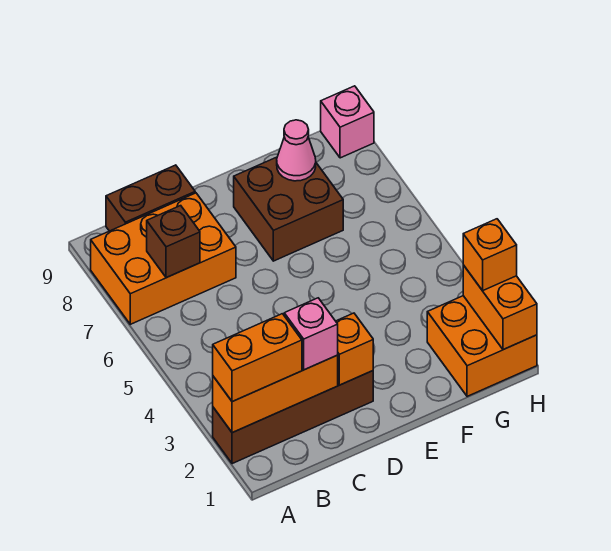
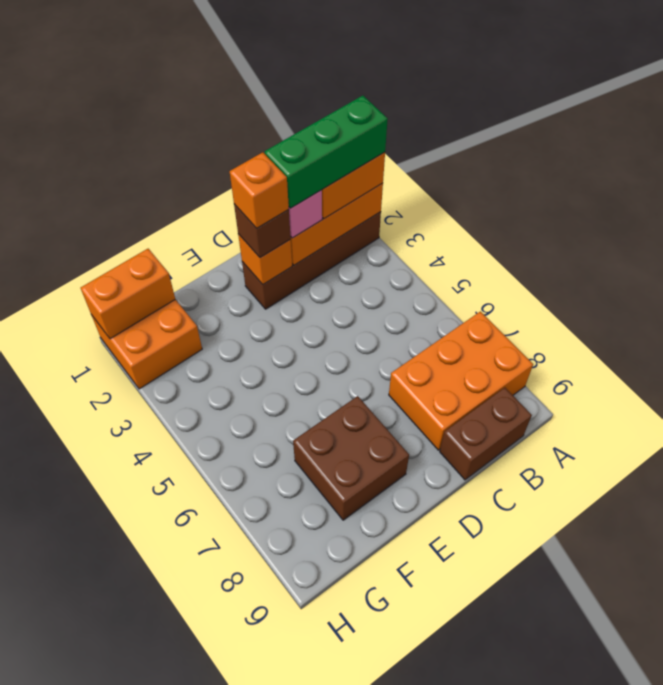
none -> green 1x3 brick [265,96,388,208]
brown 1x1 brick [147,206,200,278] -> brown 1x1 brick moved to [234,204,291,258]
pink 1x1 cone [277,120,316,181] -> none
orange 1x2 brick [463,265,537,350] -> orange 1x2 brick turned to [81,249,175,339]
orange 1x1 brick [463,219,517,291] -> orange 1x1 brick moved to [230,152,289,228]
pink 1x1 brick [321,86,374,158] -> none

